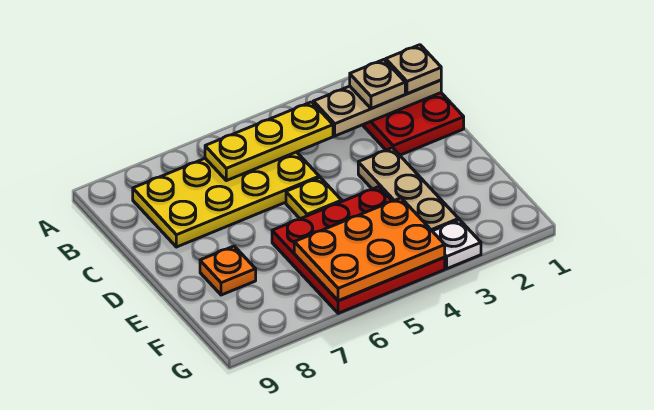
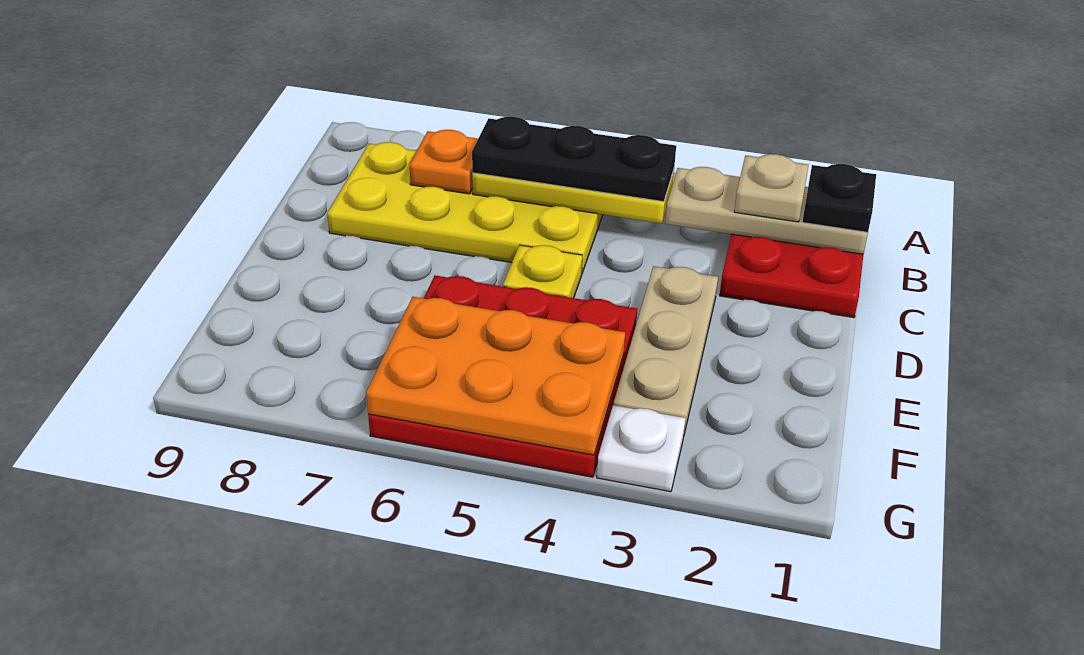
tan 1x1 plate [386,45,441,94] -> black 1x1 plate [802,164,876,232]
none -> black 1x3 plate [472,117,676,202]
orange 1x1 plate [200,246,256,295] -> orange 1x1 plate moved to [409,130,478,194]

